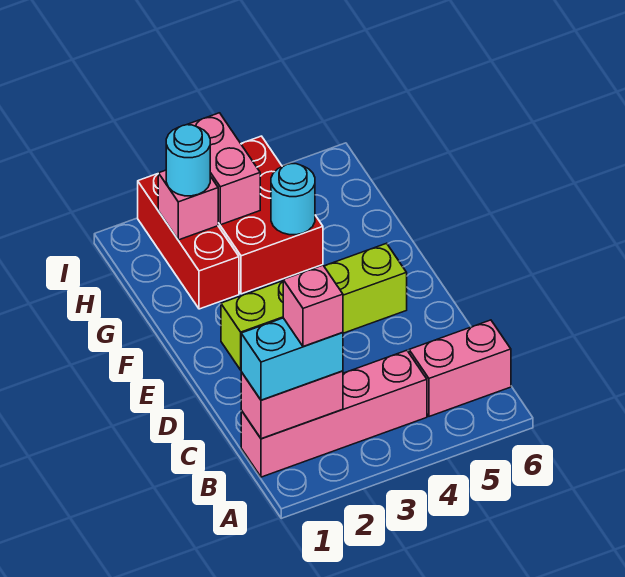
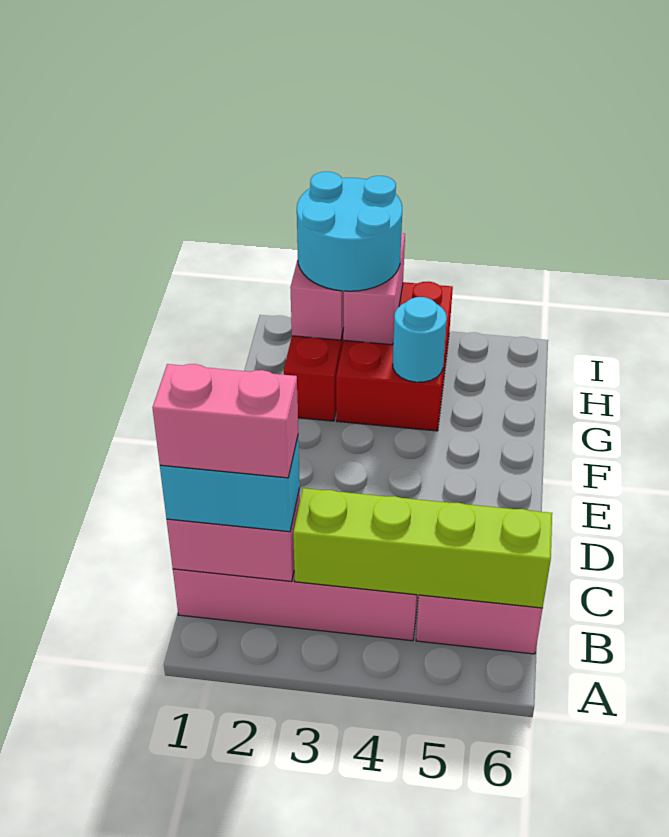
pink 1x1 brick [283,265,343,347] -> pink 1x2 brick [153,364,298,478]
lime 1x4 brick [221,243,407,370] -> lime 1x4 brick moved to [293,488,552,608]
cyan 1x1 round brick [166,125,210,196] -> cyan 2x2 round brick [297,172,402,291]

